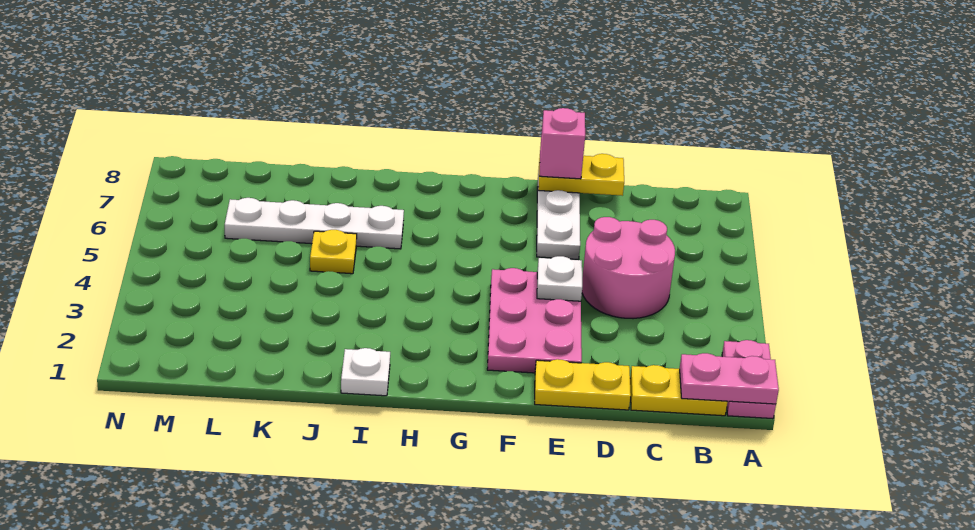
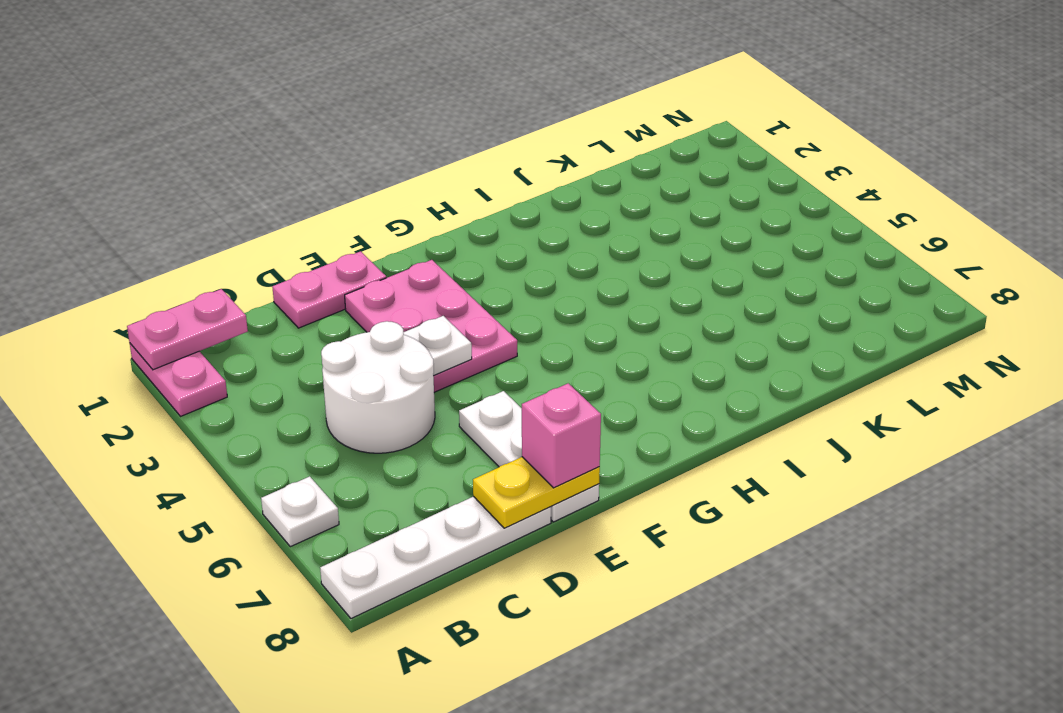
yellow 1x2 plate [630,365,727,416] -> none
pink 2x2 round brick [582,217,675,319] -> white 2x2 round brick [321,321,435,453]
yellow 1x2 plate [535,359,631,410] -> pink 1x2 plate [272,251,386,328]
white 1x1 plate [341,348,390,396] -> white 1x1 plate moved to [261,476,339,547]
white 1x4 plate [225,198,404,249] -> white 1x4 plate moved to [320,496,551,619]
yellow 1x1 plate [310,230,357,274] -> none

